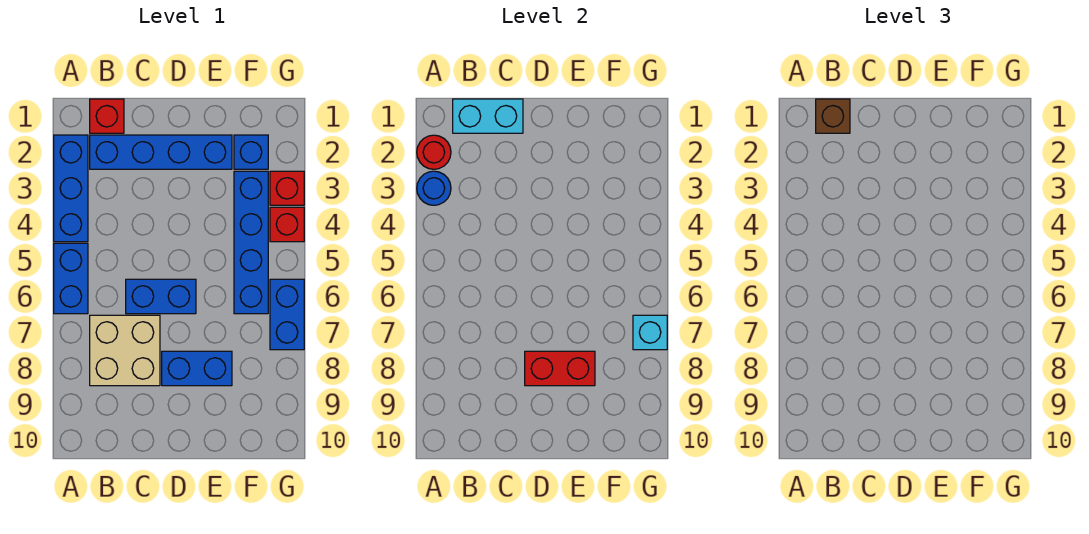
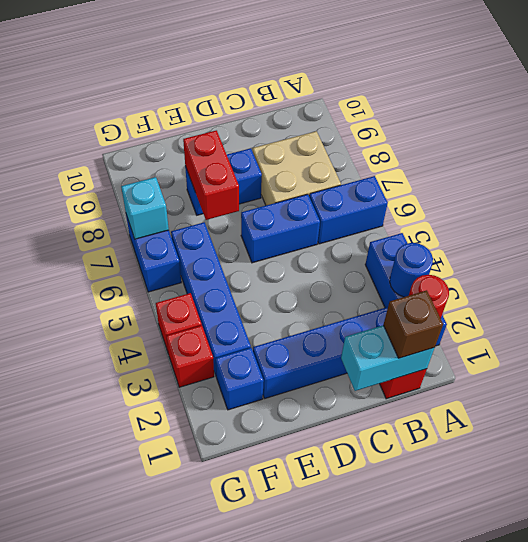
blue 1x2 brick [54,243,88,314] -> blue 1x2 brick turned to [309,176,388,244]
red 1x2 brick [525,351,595,386] -> red 1x2 brick turned to [183,130,239,220]

